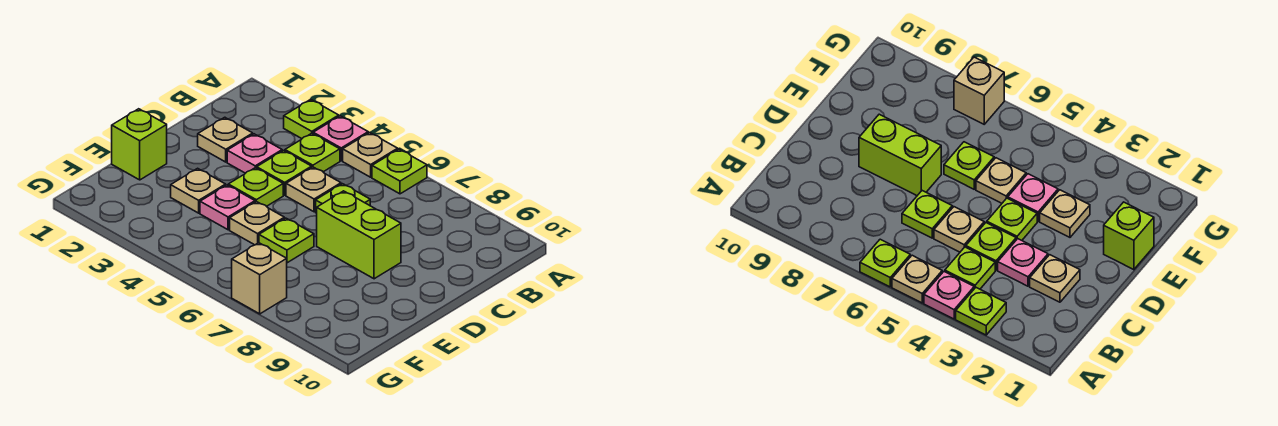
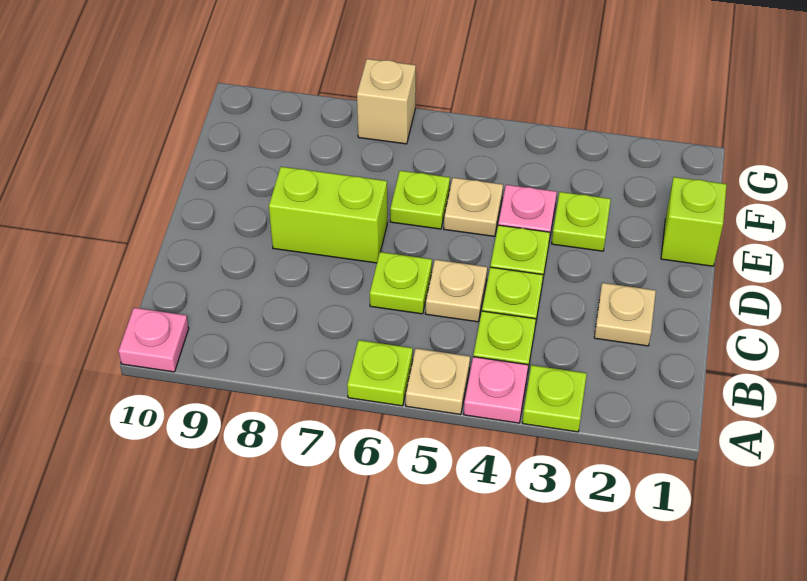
pink 1x1 plate [227,134,282,173] -> pink 1x1 plate moved to [119,308,189,372]
tan 1x1 plate [171,168,226,213] -> lime 1x1 plate [552,192,611,251]

